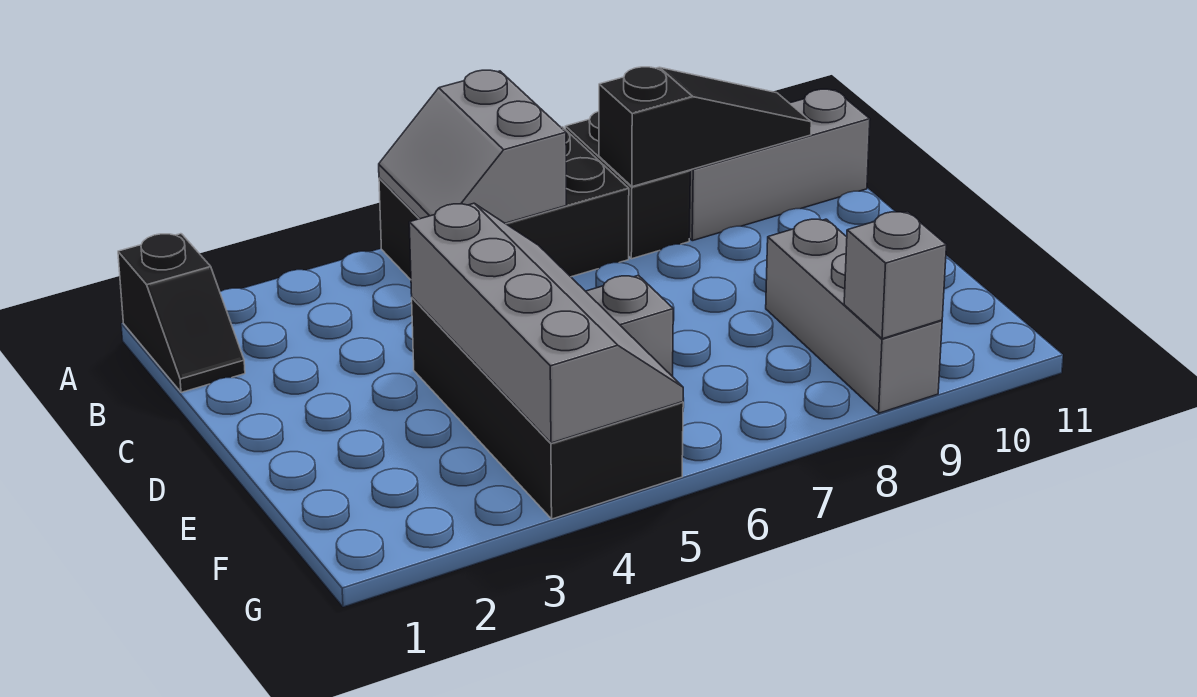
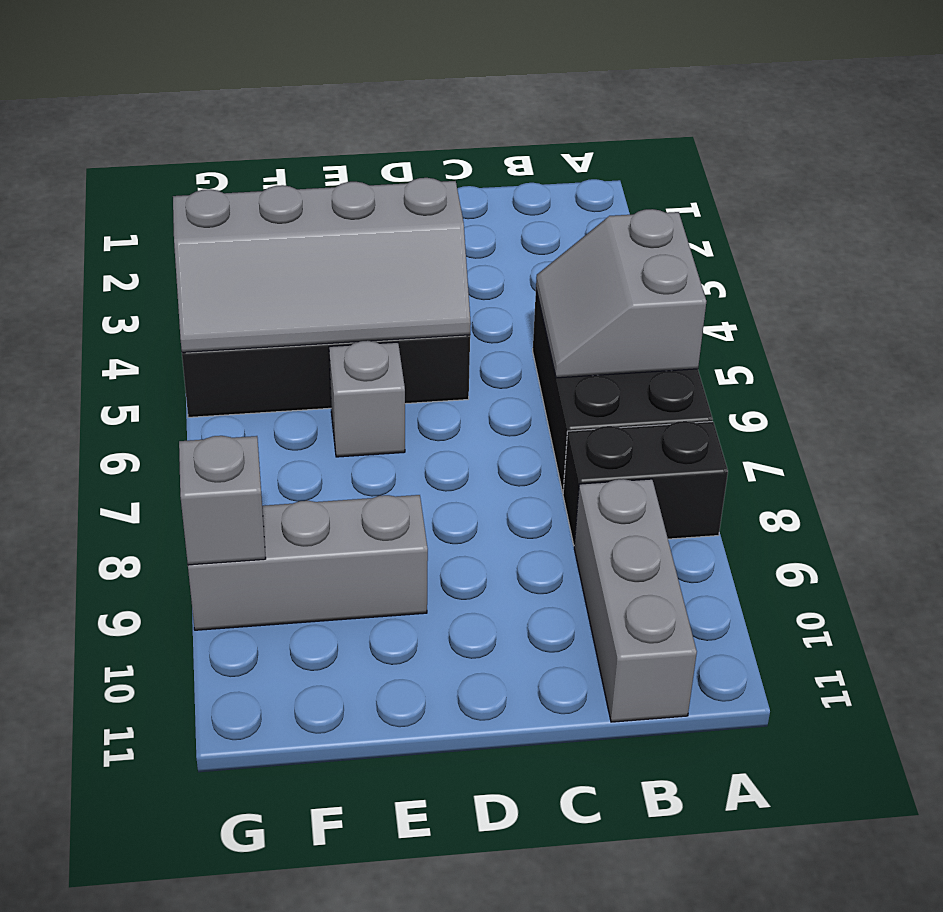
black 1x2 slope [118,234,245,392] -> none
grey 2x2 slope [379,70,566,223] -> grey 2x2 slope turned to [536,209,706,378]
black 1x3 slope [599,67,811,187] -> none

